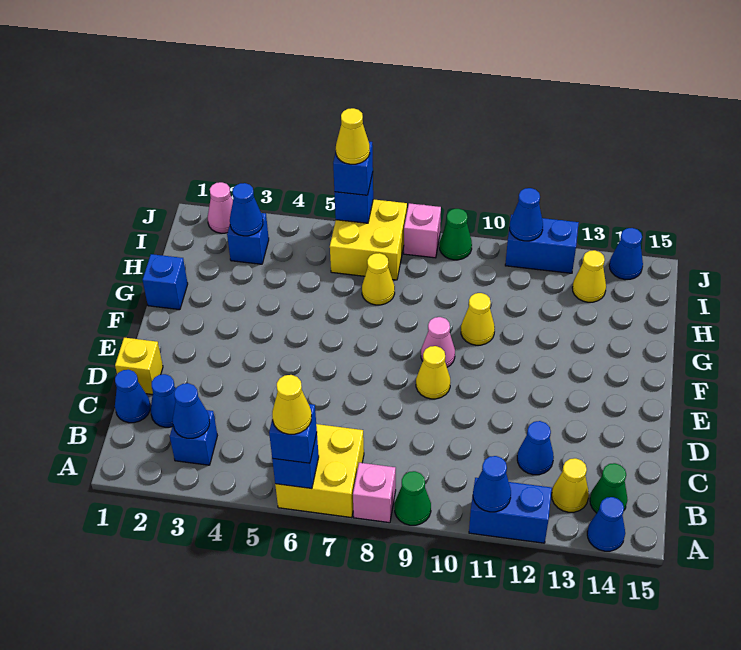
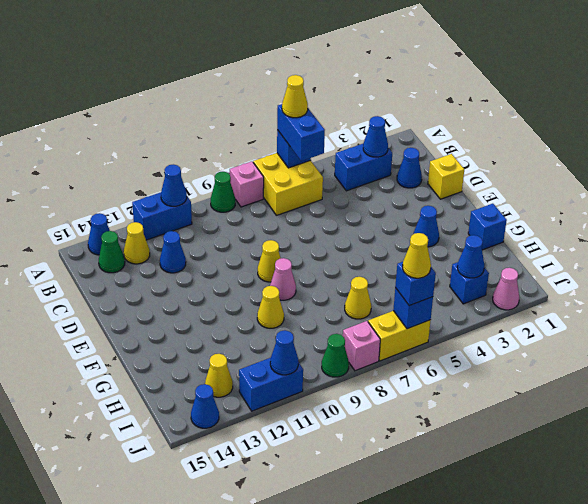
blue 1x1 brick [269,404,317,463] -> blue 1x2 brick [277,104,325,161]
blue 1x1 brick [170,410,217,465] -> blue 1x2 brick [335,144,392,191]
blue 1x1 cone [115,370,151,423] -> blue 1x1 cone moved to [414,206,439,247]
yellow 2x2 brick [330,199,407,280] -> yellow 1x2 brick [368,311,431,361]

